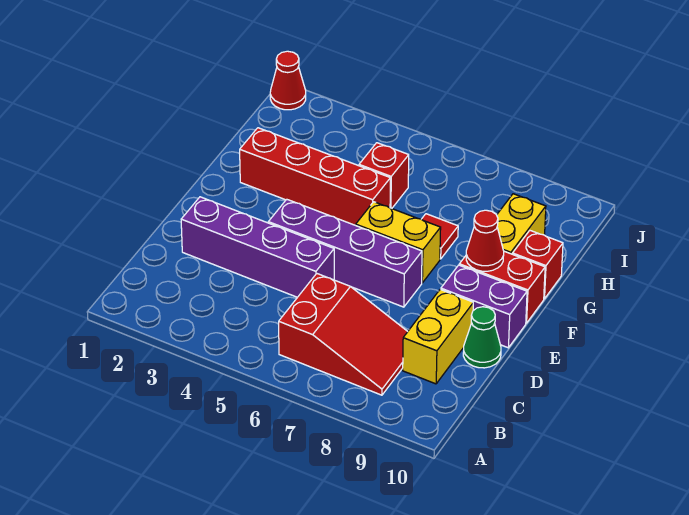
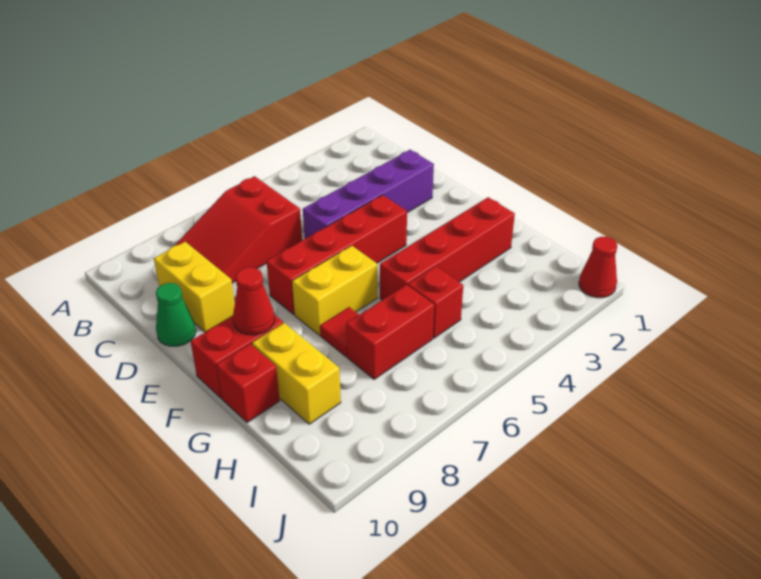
purple 1x4 brick [268,199,422,307] -> red 1x4 brick [267,195,407,314]
purple 1x2 brick [441,265,527,348] -> none
none -> red 1x2 brick [346,285,434,379]

